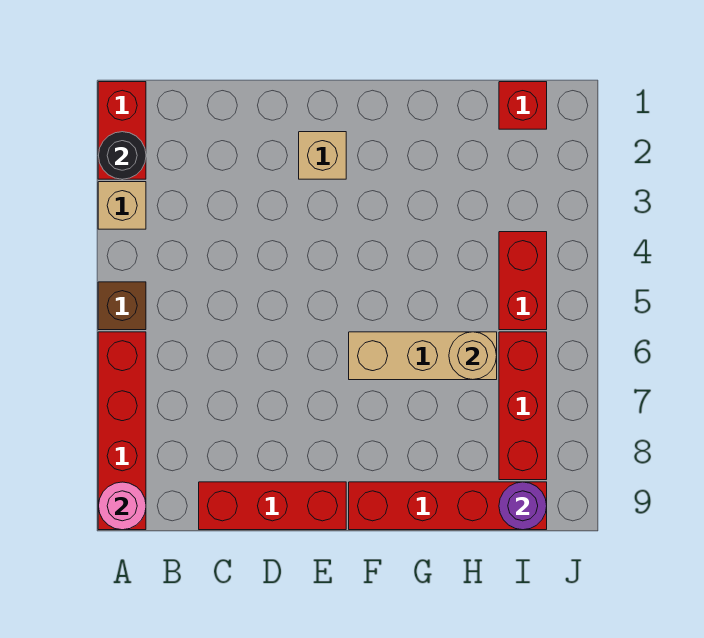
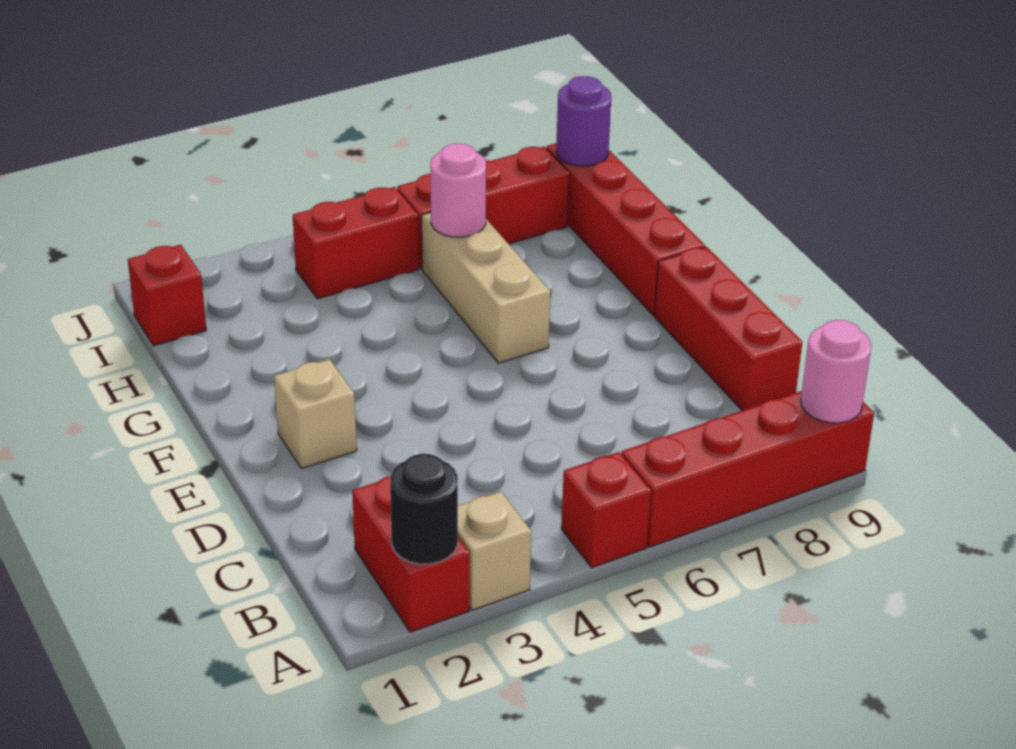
red 1x2 brick [98,82,146,179] -> red 1x2 brick turned to [352,476,469,632]
brown 1x1 brick [98,282,146,330] -> red 1x1 brick [561,452,651,568]
tan 1x1 round brick [449,332,497,380] -> pink 1x1 round brick [430,143,486,237]

